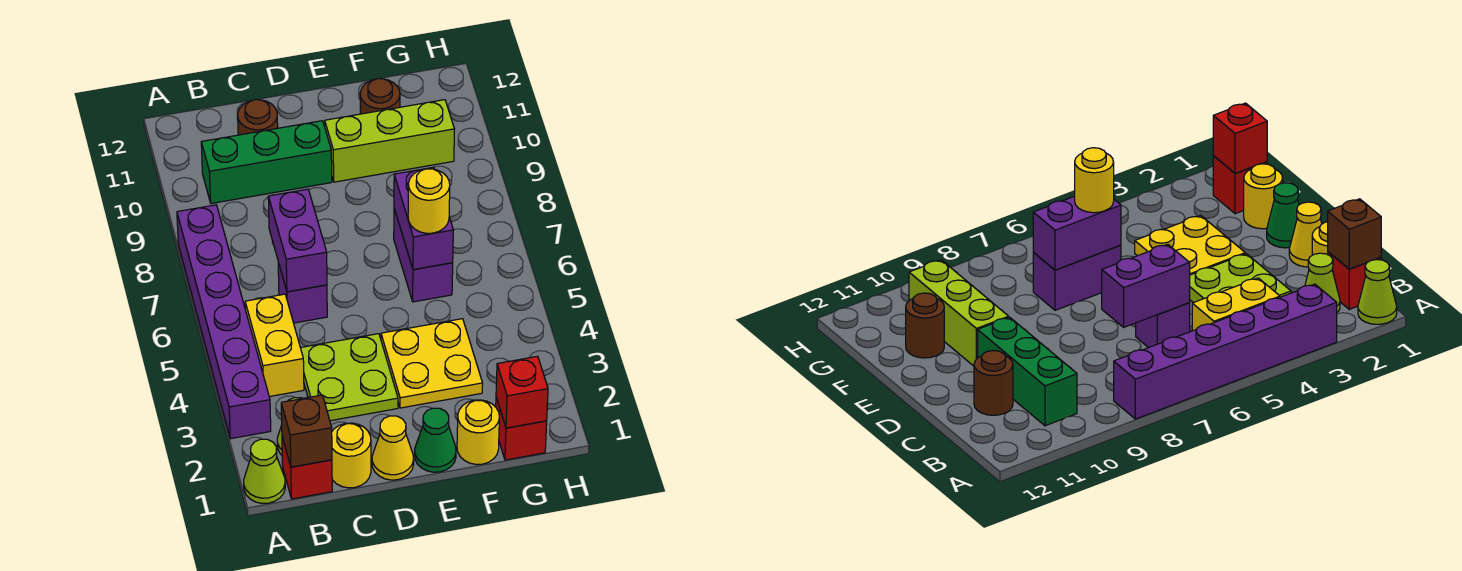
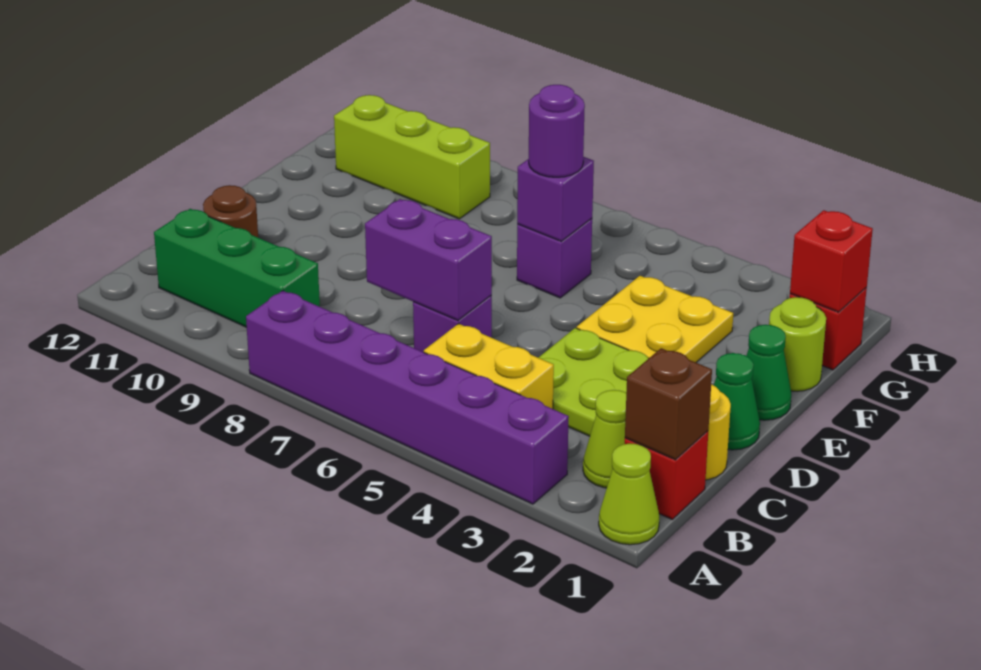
green 1x3 brick [201,121,332,204] -> green 1x3 brick turned to [154,209,320,327]
yellow 1x1 cone [372,416,414,480] -> green 1x1 cone [714,353,760,450]
lime 1x3 brick [325,100,455,182] -> lime 1x3 brick turned to [334,95,490,219]
yellow 1x1 round brick [457,400,499,465] -> lime 1x1 round brick [769,297,826,391]
purple 1x2 brick [394,209,453,302] -> purple 1x1 brick [517,218,592,298]
purple 1x2 brick [394,167,453,270] -> purple 1x1 brick [517,157,594,241]
yellow 1x1 round brick [408,169,450,233] -> purple 1x1 round brick [529,85,585,177]
brown 1x1 round brick [360,79,400,114] -> none

